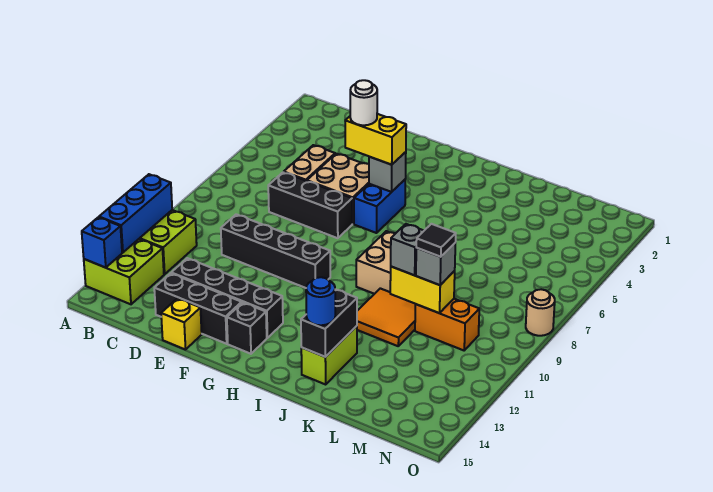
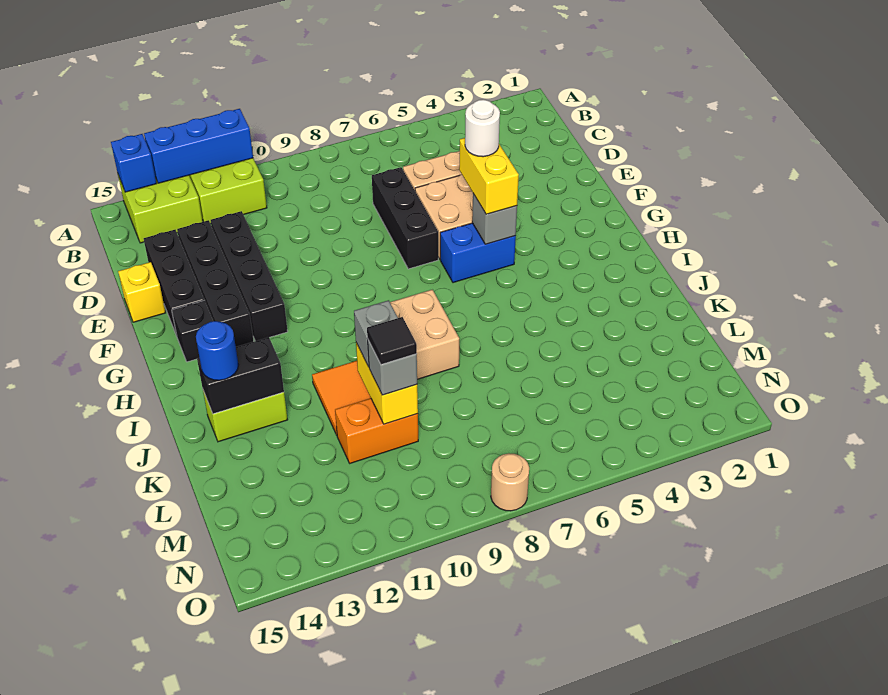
black 1x4 brick [221,214,330,288] -> black 1x4 brick moved to [211,211,288,341]
orange 1x2 brick [415,299,479,350] -> orange 1x2 brick turned to [335,398,418,463]

